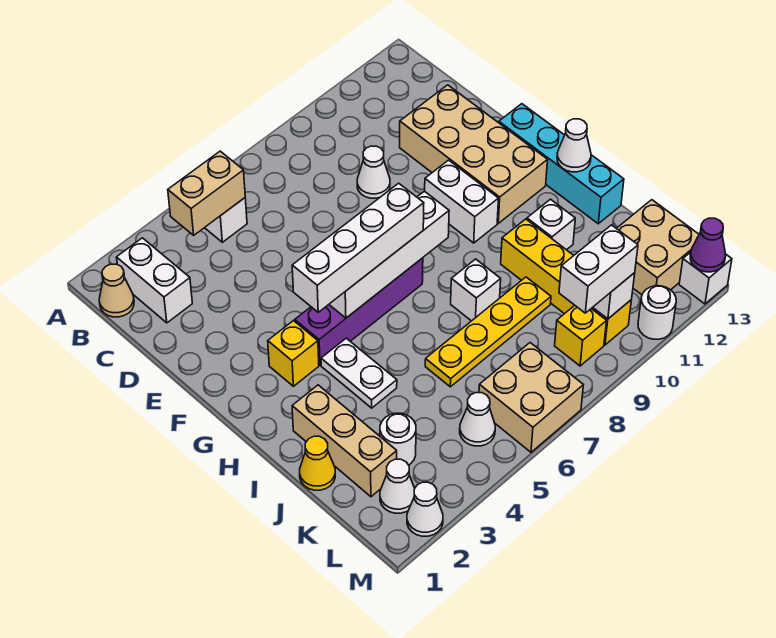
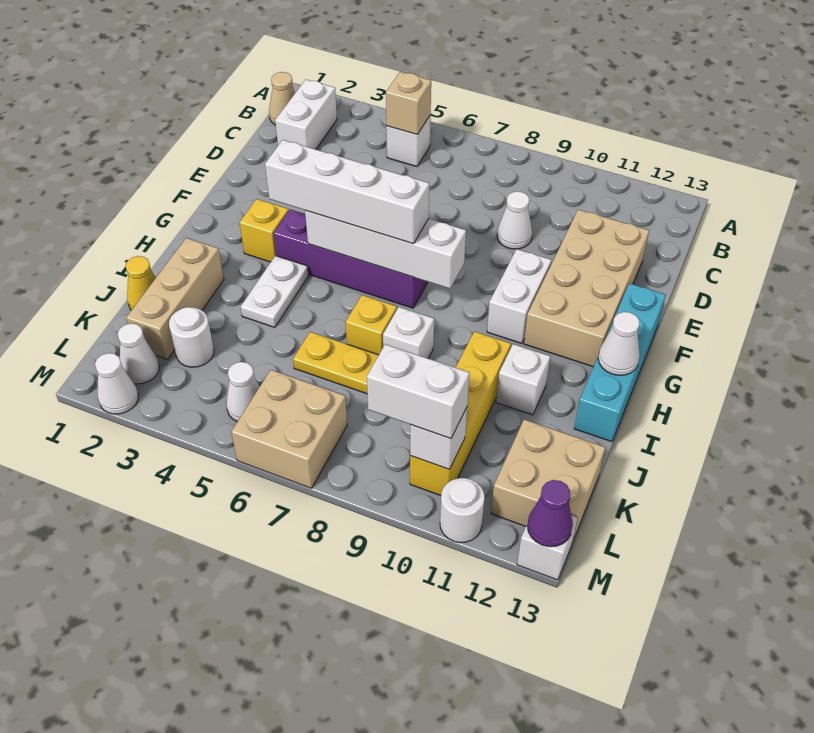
tan 1x2 brick [168,151,245,235] -> tan 1x1 brick [386,72,431,135]
yellow 1x1 brick [555,306,607,366] -> yellow 1x1 brick moved to [346,295,397,355]

